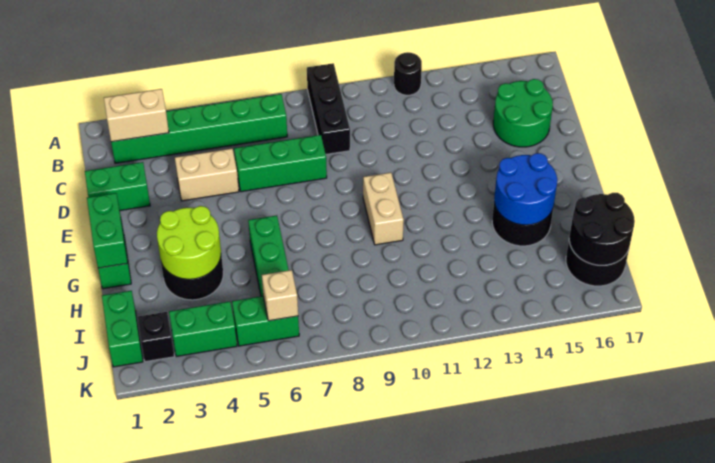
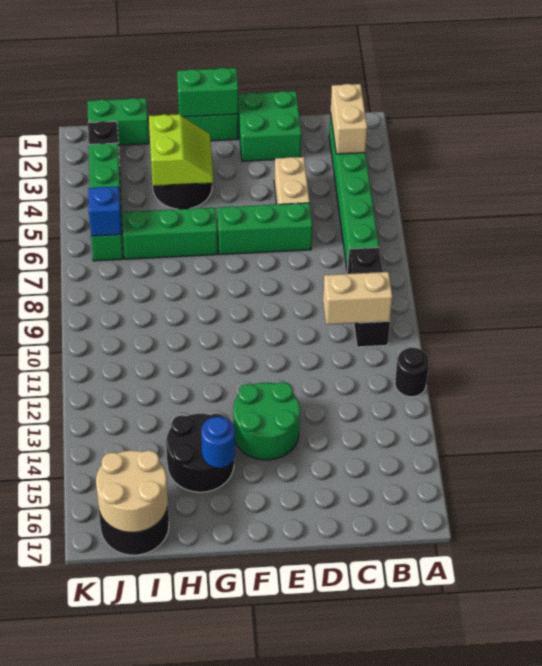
black 1x3 brick [307,63,350,154] -> black 1x3 brick turned to [347,247,390,347]
green 2x2 round brick [493,79,553,147] -> green 2x2 round brick moved to [233,382,300,460]
green 1x2 brick [85,162,150,211] -> green 2x2 brick [238,91,301,161]
green 1x3 brick [234,135,327,192] -> green 1x3 brick turned to [217,203,312,255]
tan 1x2 brick [363,173,404,245] -> tan 1x2 brick moved to [323,272,392,324]
lime 2x2 round brick [157,206,221,279] -> lime 2x2 slope [149,114,213,186]
blue 2x2 round brick [494,153,557,225] -> blue 1x1 round brick [201,417,235,468]
black 2x2 round brick [569,193,635,265] -> tan 2x2 round brick [96,450,168,532]
tan 1x1 brick [262,270,298,321] -> blue 1x1 brick [88,187,122,236]

